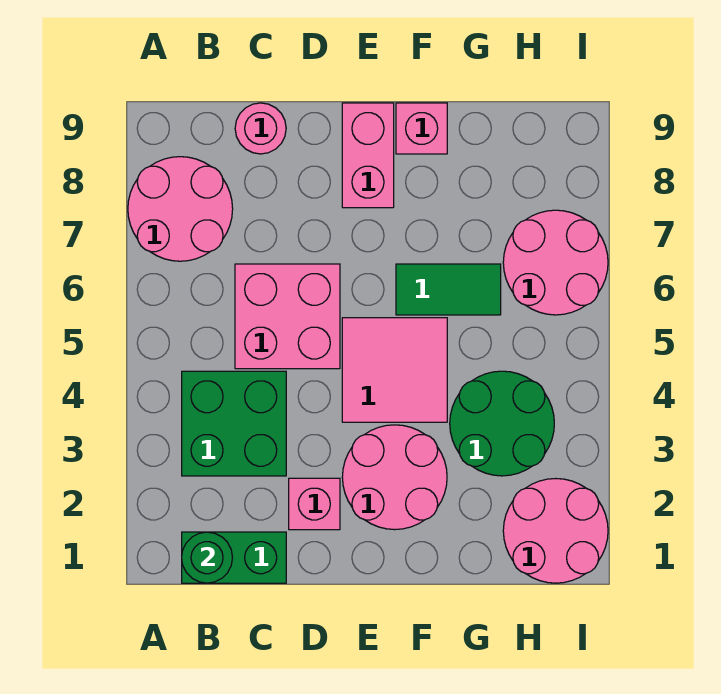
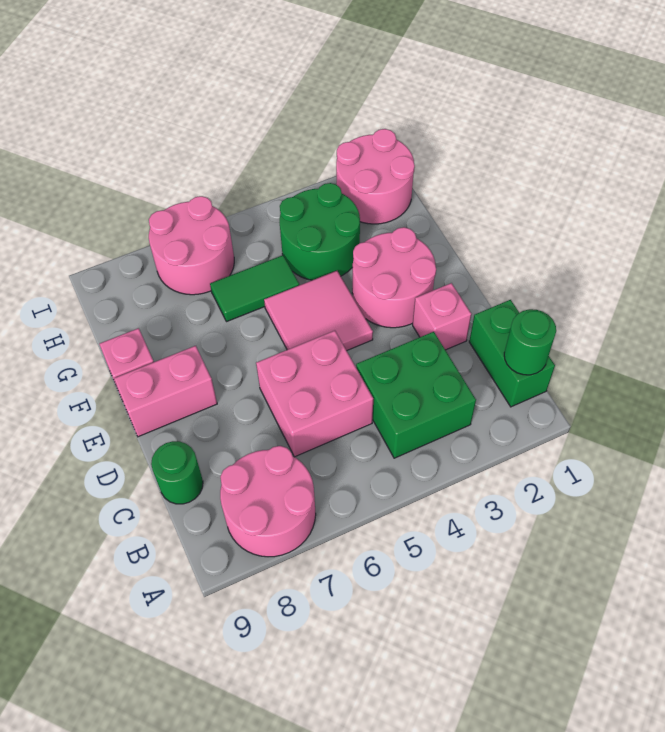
pink 1x1 round brick [235,103,286,154] -> green 1x1 round brick [151,441,203,504]
green 1x2 tile [396,264,501,315] -> green 1x2 tile turned to [210,255,299,322]

